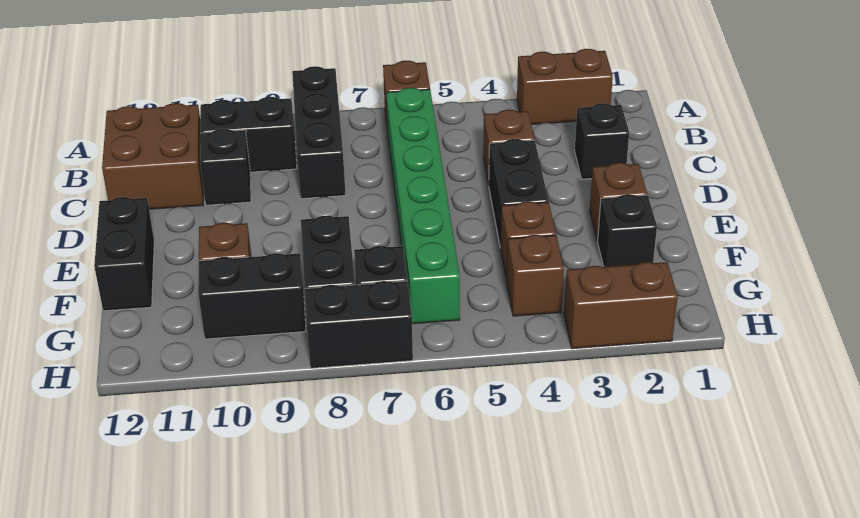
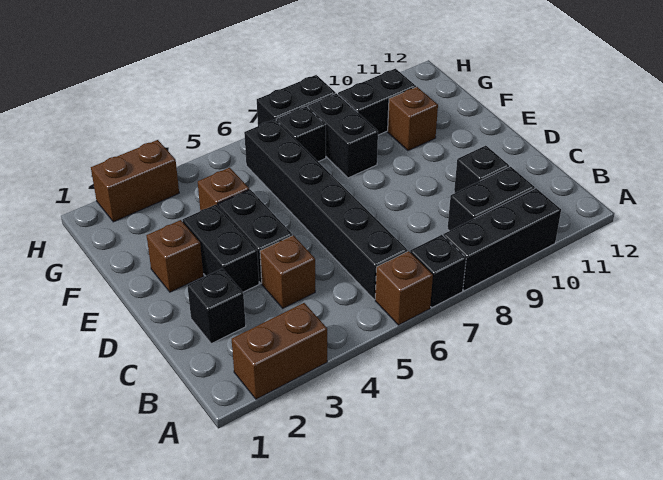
black 1x3 brick [292,66,346,199] -> black 1x3 brick turned to [443,188,561,291]
green 1x6 brick [386,88,460,324] -> black 1x6 brick [244,119,408,300]
brown 2x2 brick [102,103,204,209] -> none
black 1x2 brick [94,197,154,311] -> black 1x2 brick moved to [183,205,259,292]
black 1x1 brick [598,194,657,267] -> black 1x1 brick moved to [410,235,466,307]
brown 1x1 brick [507,235,564,316] -> none

